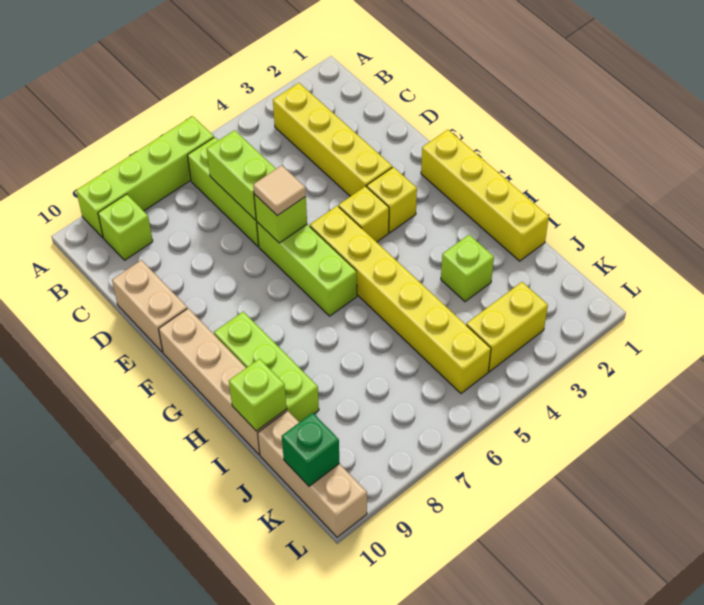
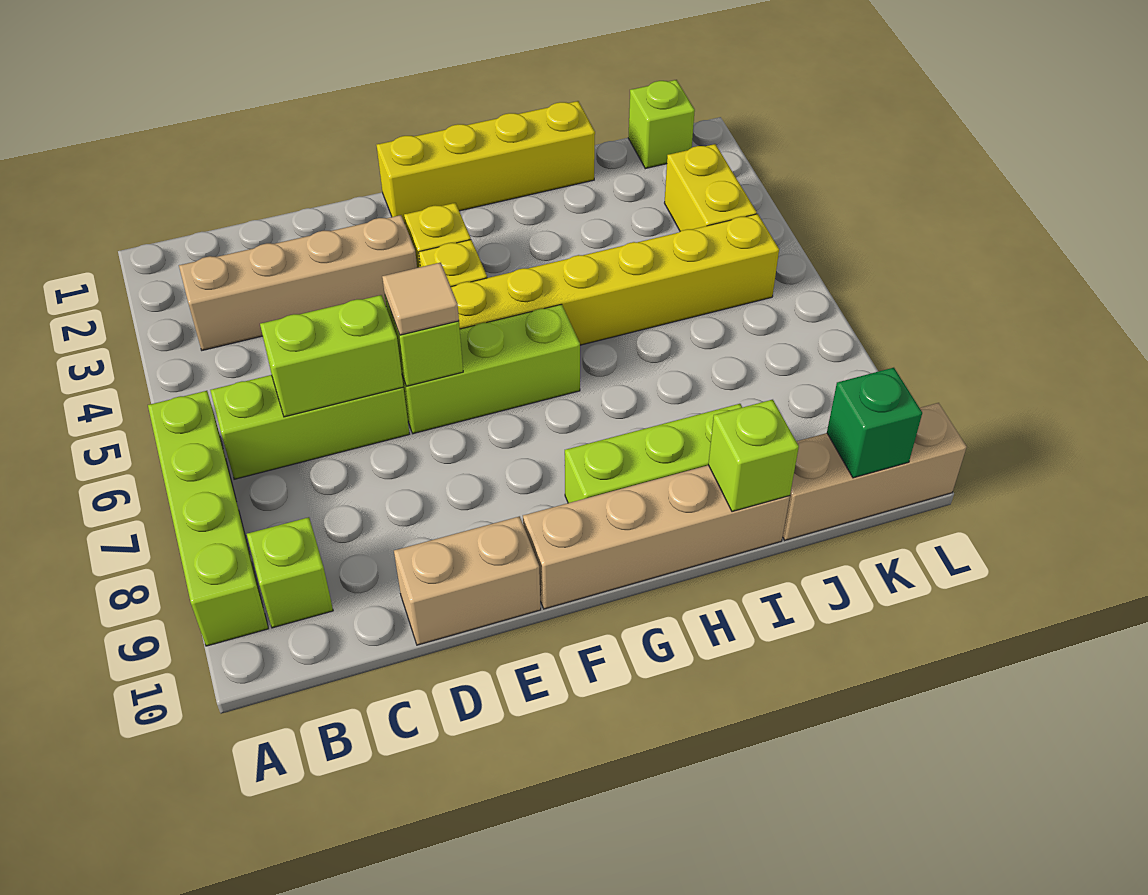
yellow 1x4 brick [273,83,392,196] -> tan 1x4 brick [179,215,417,350]
lime 1x1 brick [441,235,494,302] -> lime 1x1 brick moved to [628,80,695,169]

